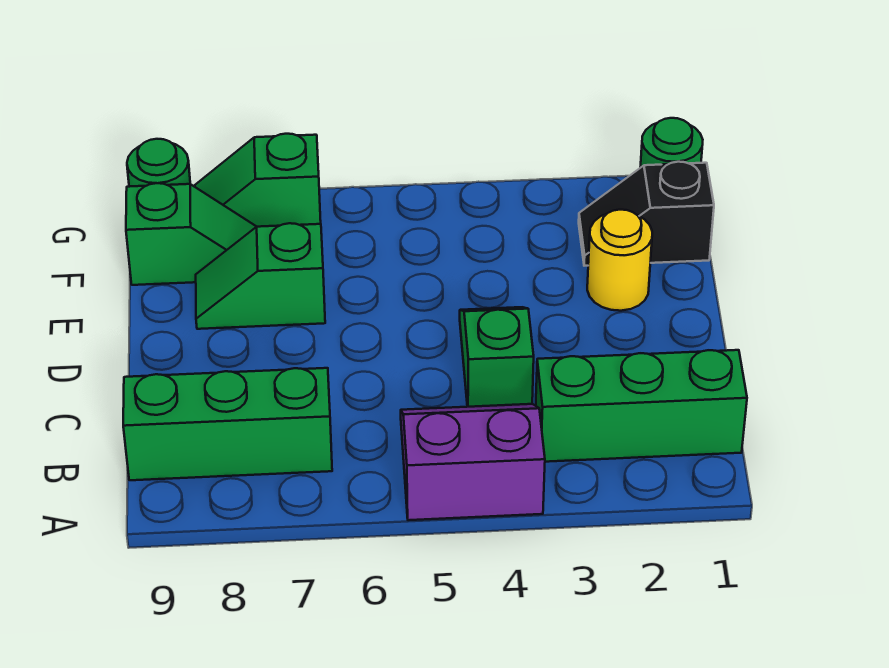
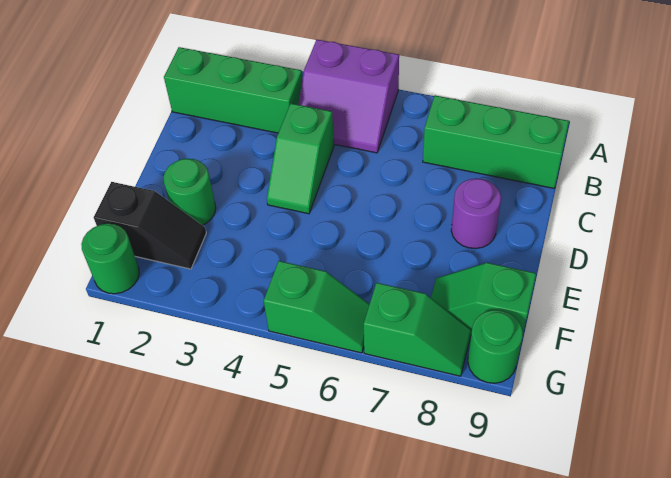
none -> purple 1x1 round brick [451,178,501,249]
yellow 1x1 round brick [587,210,652,311] -> green 1x1 round brick [163,159,216,225]
green 1x2 slope [196,223,325,329] -> green 1x2 slope moved to [264,261,370,353]

